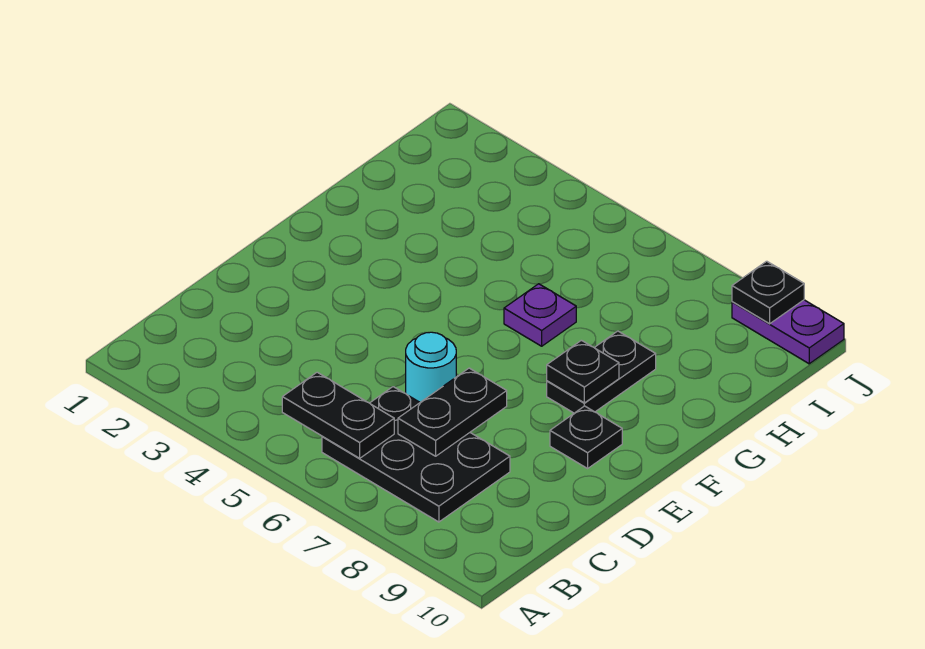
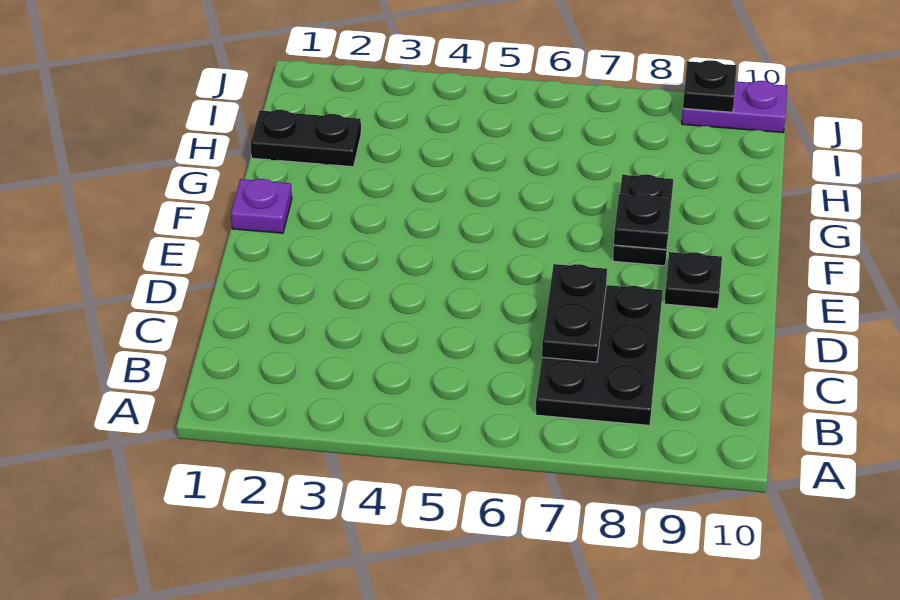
black 1x2 plate [282,372,394,458] -> black 1x2 plate moved to [250,110,361,167]
black 2x3 plate [322,387,510,522] -> black 2x3 plate turned to [536,285,663,425]
cyan 1x1 round brick [406,332,456,402] -> none
purple 1x1 plate [504,284,576,346] -> purple 1x1 plate moved to [231,179,292,233]

